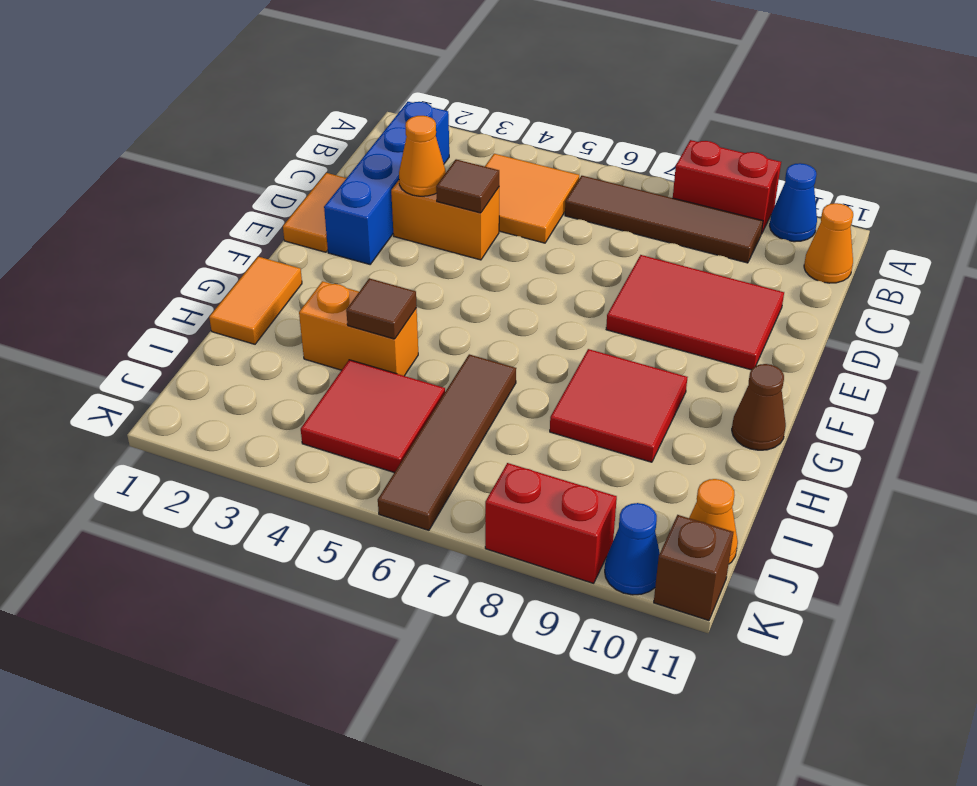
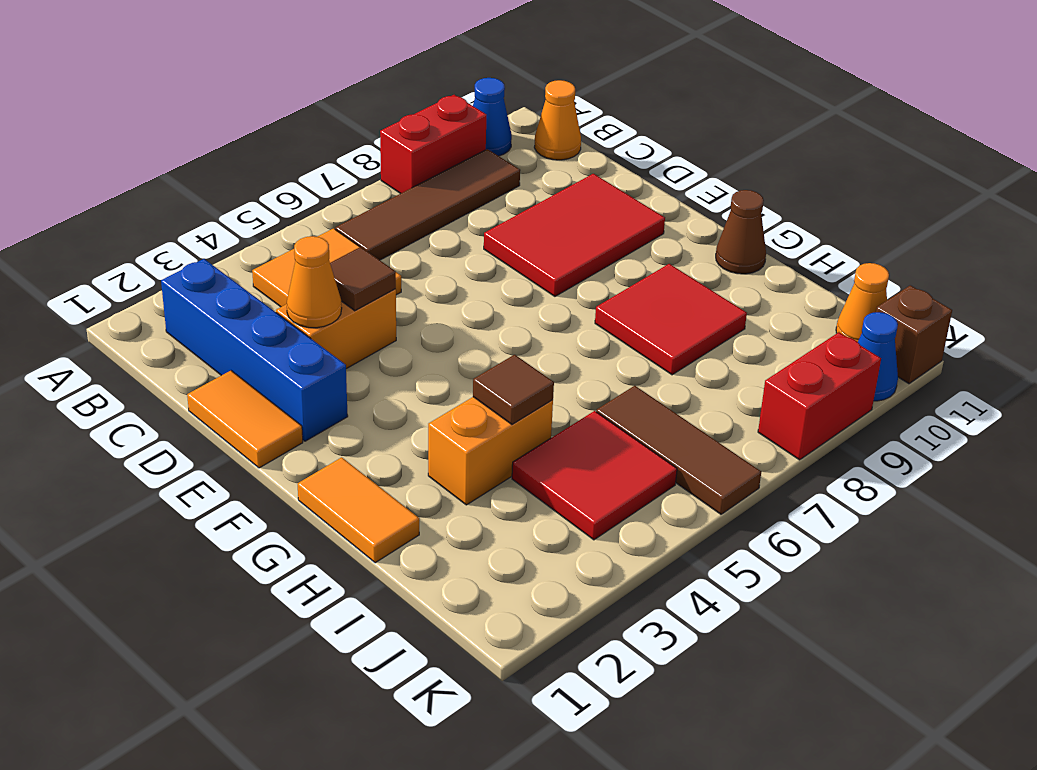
brown 1x4 tile [378,354,516,530] -> brown 1x3 tile [596,386,761,514]

